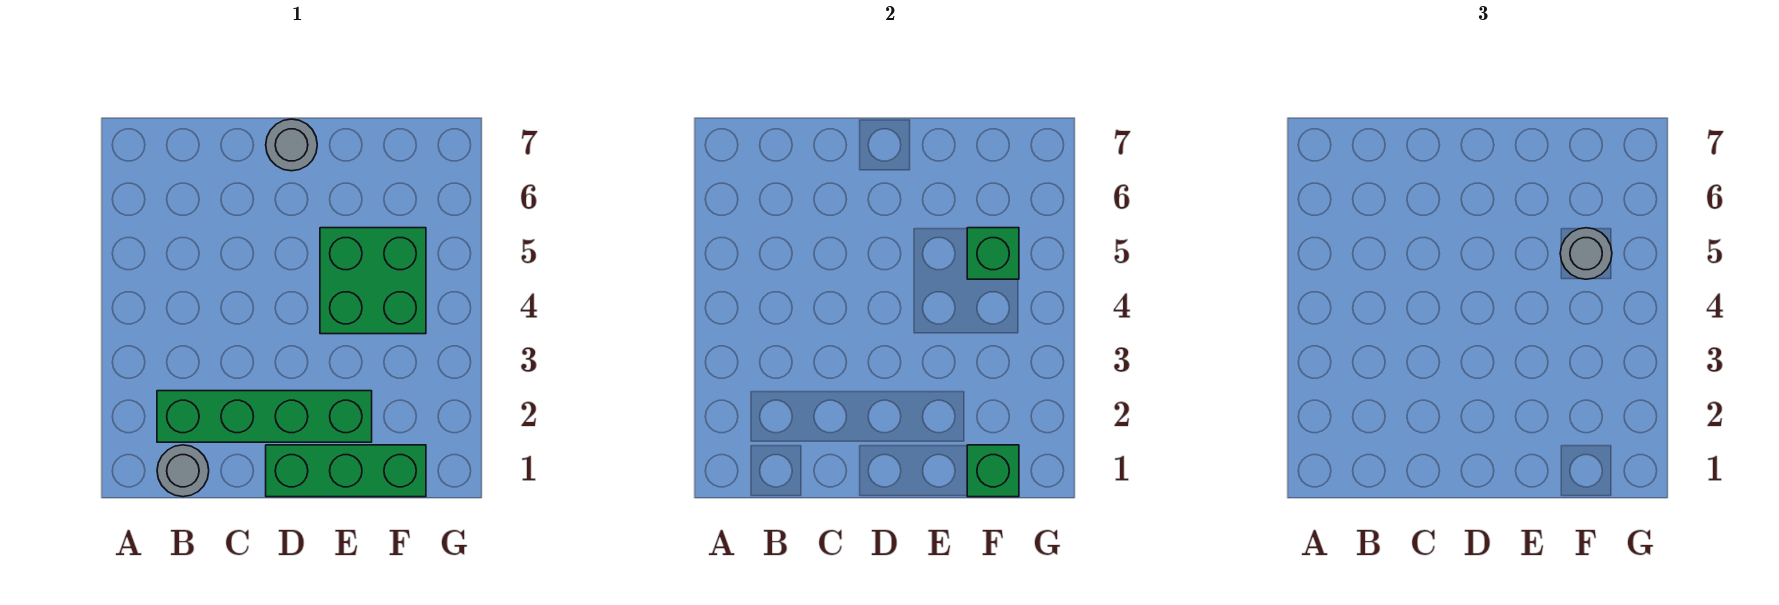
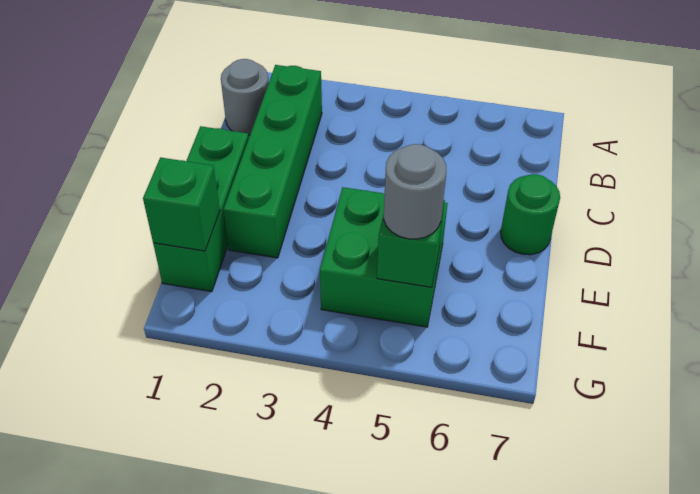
grey 1x1 round brick [266,119,317,171] -> green 1x1 round brick [501,174,560,255]

